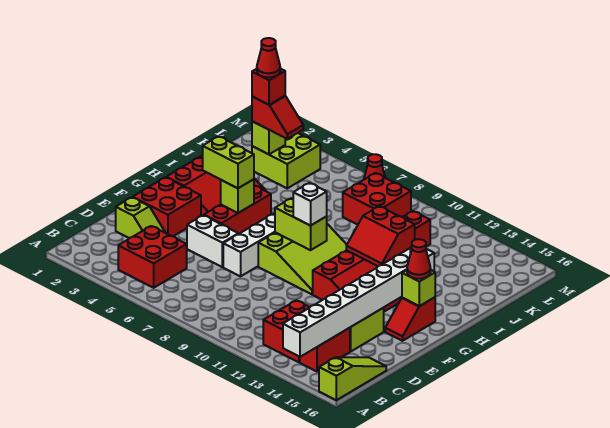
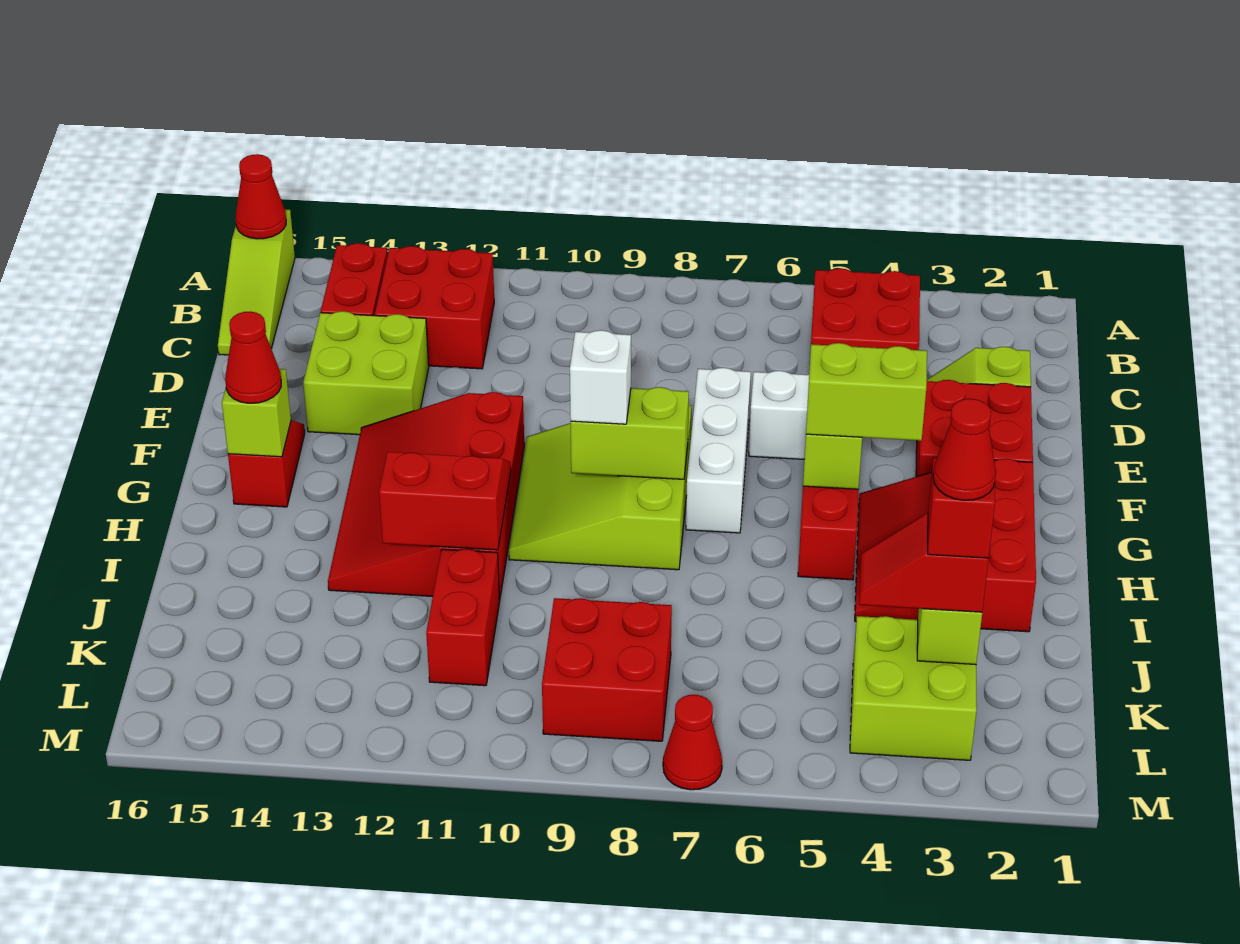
white 1x8 brick [283,247,434,357] -> none
none -> red 1x1 cone [236,154,286,239]

